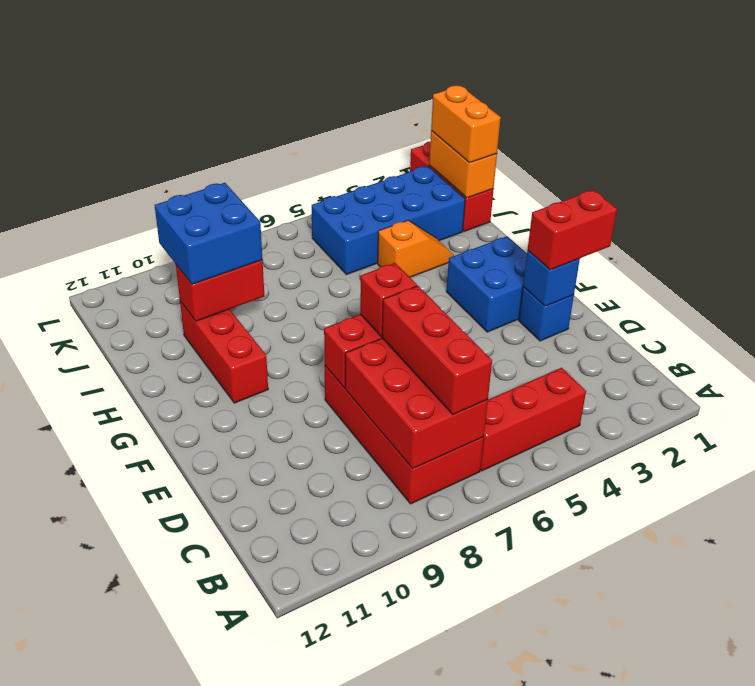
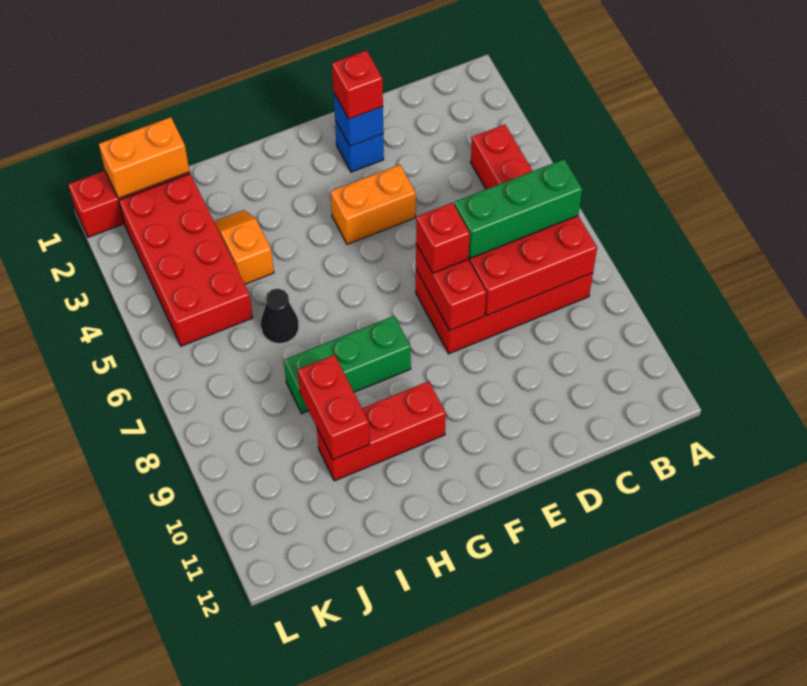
red 1x3 brick [382,286,492,414] -> green 1x3 brick [454,159,582,258]
red 1x2 brick [528,190,617,270] -> red 1x1 brick [332,50,383,119]
blue 2x2 brick [446,236,527,332] -> none
none -> green 1x3 brick [284,316,411,413]
none -> black 1x1 cone [261,289,299,343]
blue 2x2 brick [155,183,262,284] -> none
orange 1x2 brick [431,86,501,163] -> orange 1x2 brick moved to [331,165,416,244]
blue 2x4 brick [312,166,465,275] -> red 2x4 brick [119,174,253,346]

